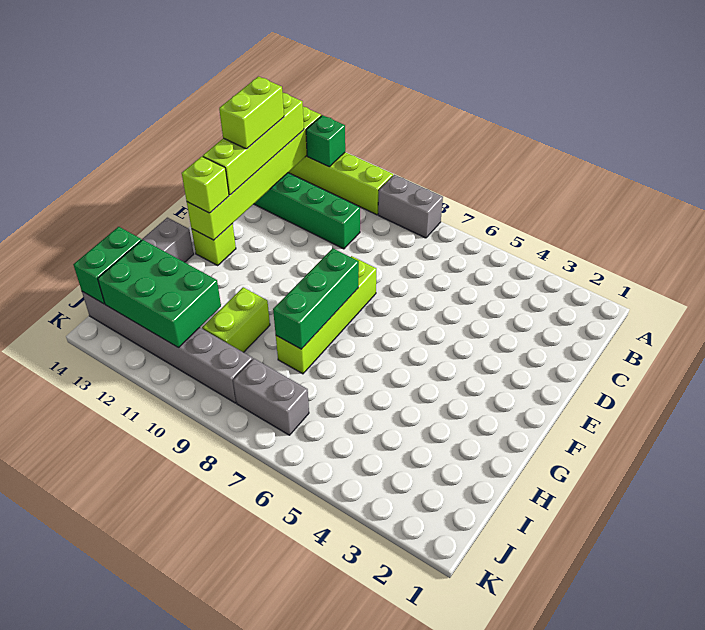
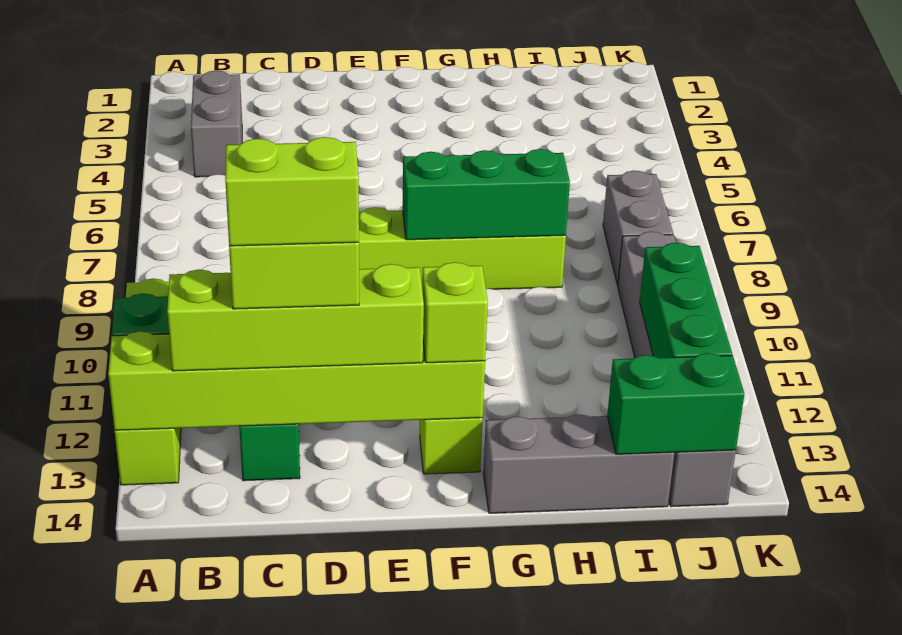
grey 1x2 brick [378,175,443,238] -> grey 1x2 brick moved to [191,71,242,177]
lime 1x2 brick [202,287,270,352] -> lime 1x2 brick moved to [225,137,359,246]
green 2x3 brick [98,240,221,348] -> green 1x3 brick [640,243,732,358]

